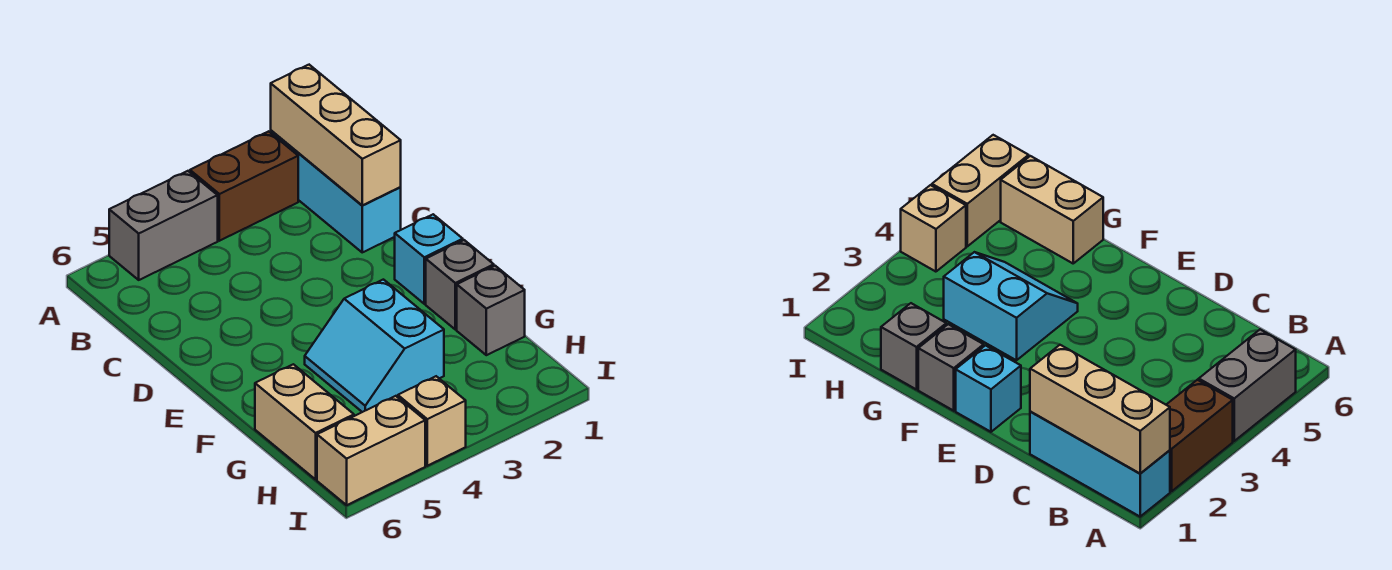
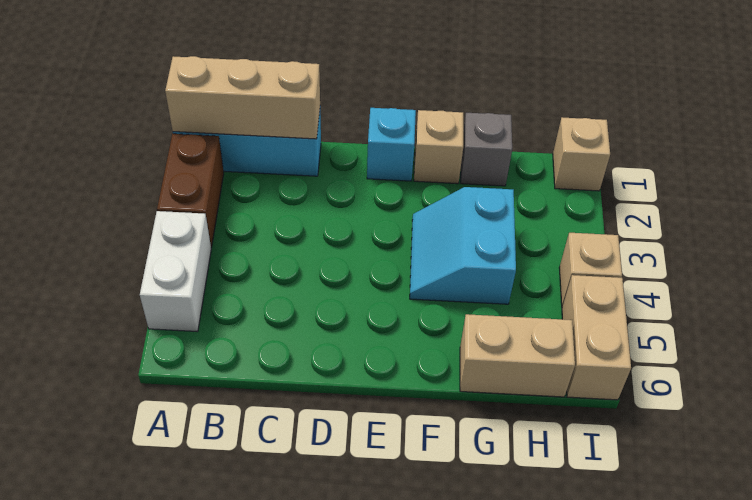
grey 1x2 brick [109,171,218,280] -> white 1x2 brick [140,211,211,332]
grey 1x1 brick [426,240,494,330] -> tan 1x1 brick [414,110,463,184]
cyan 2x2 slope [305,280,444,412] -> cyan 2x2 slope turned to [410,187,516,304]
none -> tan 1x1 brick [553,117,610,191]

